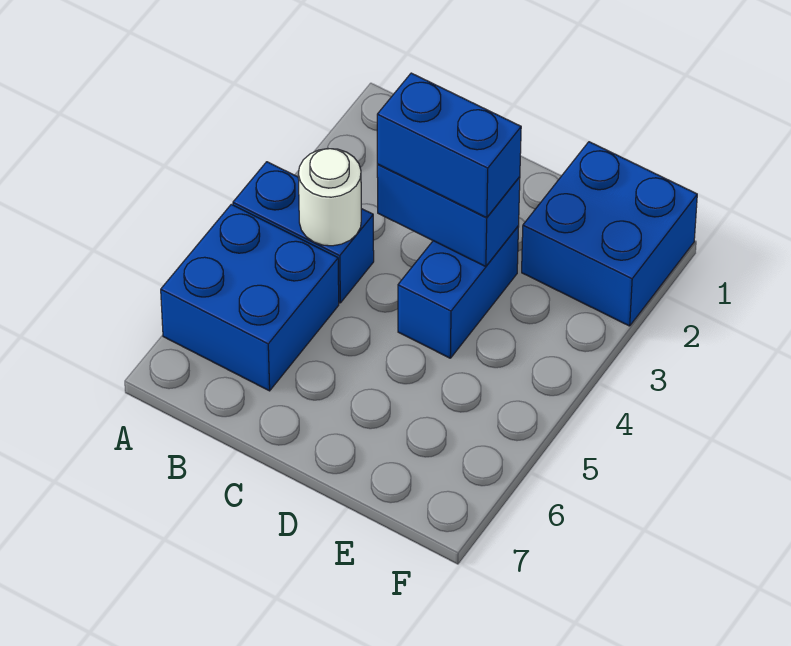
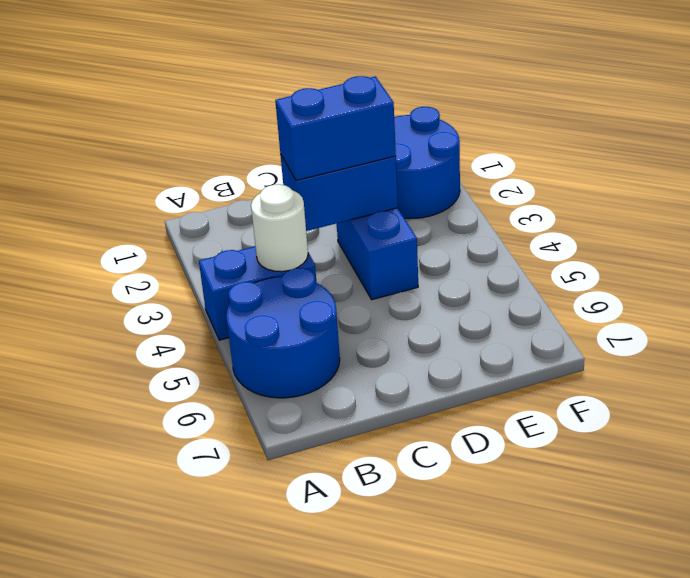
blue 2x2 brick [161,204,339,391] -> blue 2x2 round brick [226,268,340,398]
blue 2x2 brick [522,142,697,326] -> blue 2x2 round brick [394,107,460,219]

